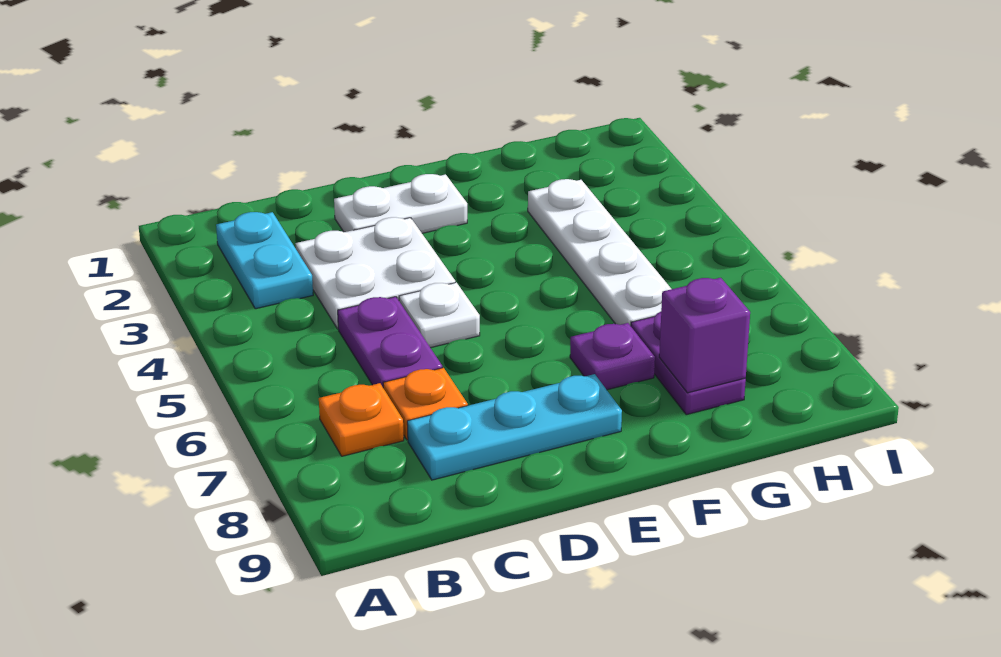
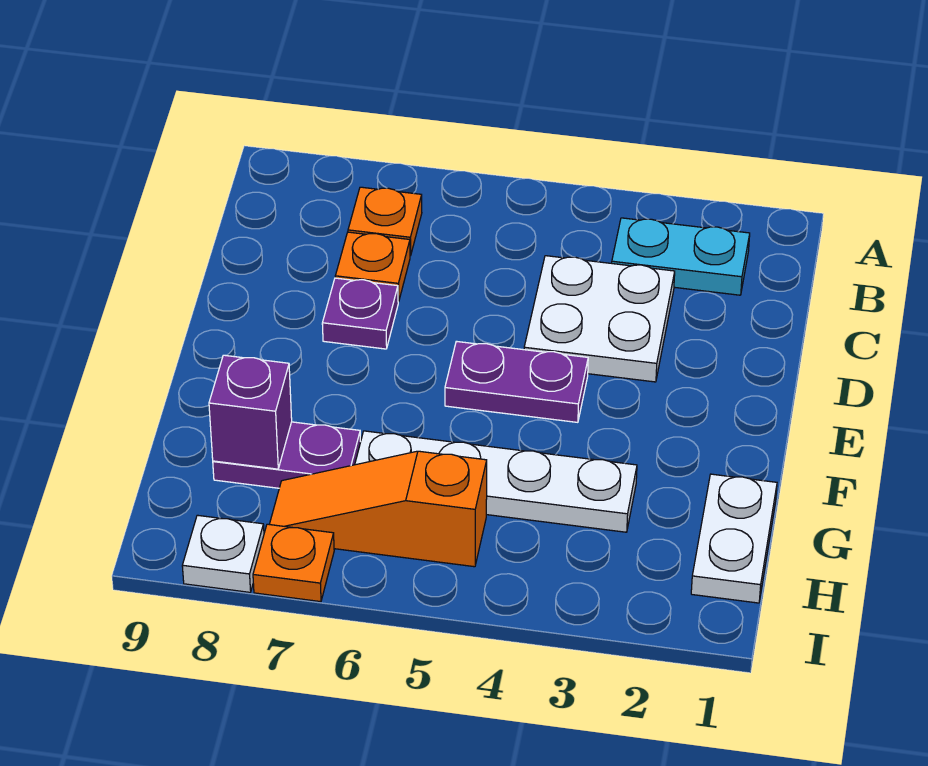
purple 1x2 plate [338,297,442,387] -> purple 1x2 plate moved to [445,341,588,422]
cyan 1x3 plate [407,374,622,480] -> none
white 1x2 plate [334,174,467,233] -> white 1x2 plate moved to [691,474,777,603]
white 1x1 plate [399,282,480,348] -> white 1x1 plate moved to [182,515,264,592]
purple 1x1 plate [570,323,655,390] -> purple 1x1 plate moved to [322,278,398,349]
none -> orange 1x3 slope [269,451,487,567]
none -> orange 1x1 plate [253,524,334,602]

